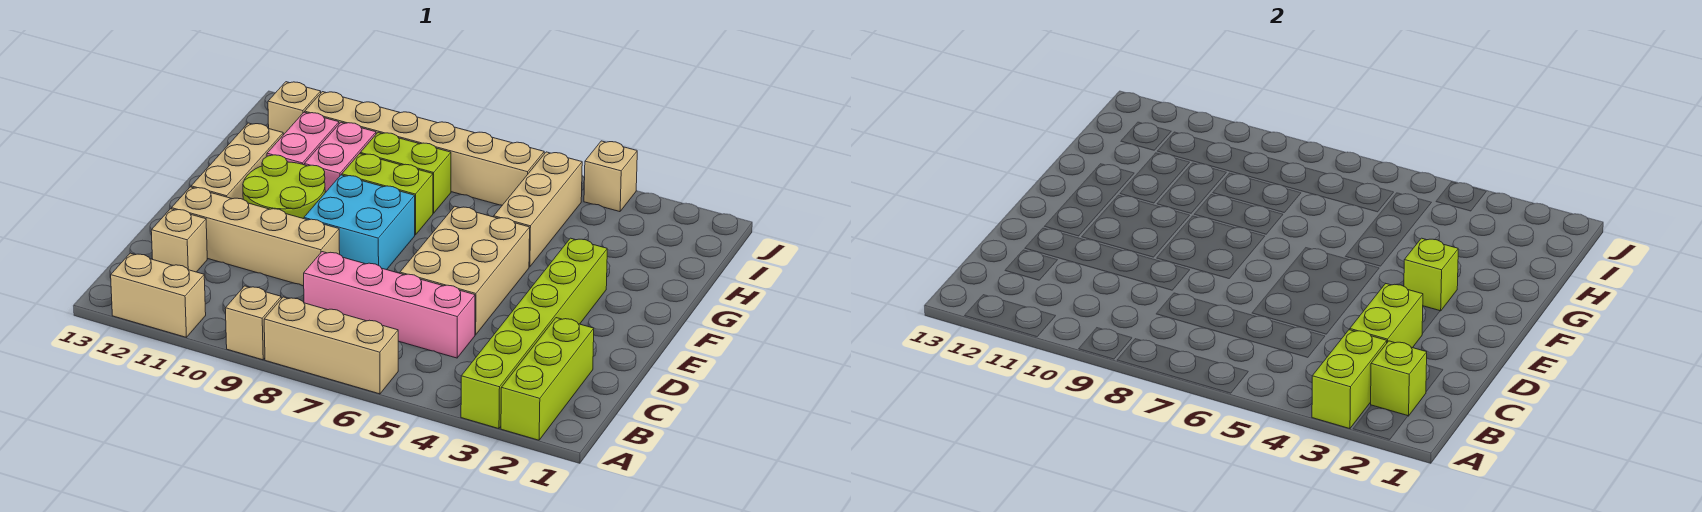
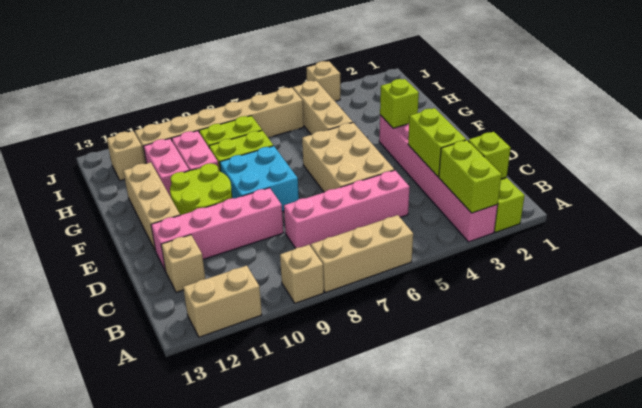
lime 1x6 brick [461,238,607,429] -> pink 1x6 brick [379,115,498,242]
tan 1x4 brick [171,187,340,286] -> pink 1x4 brick [151,188,283,271]

